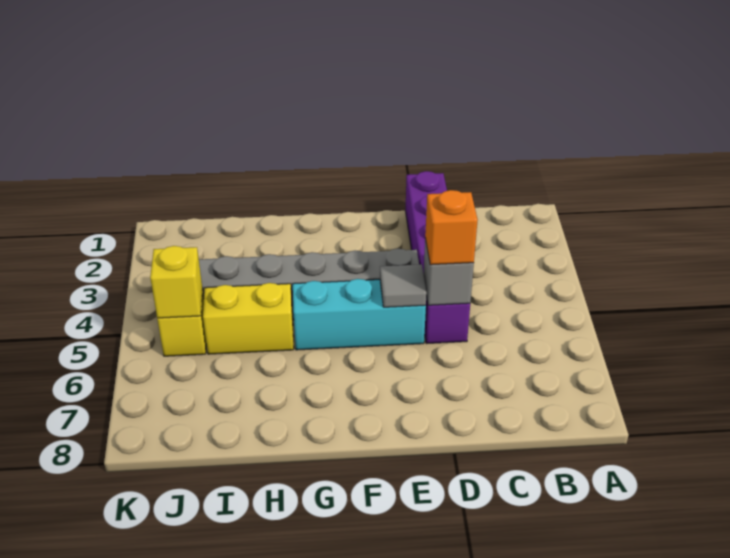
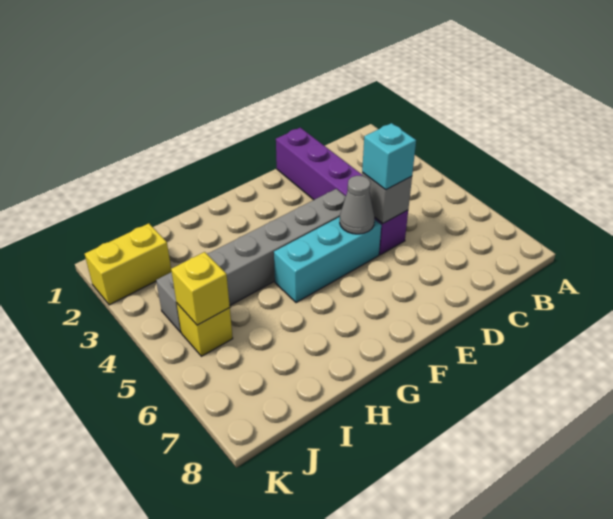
orange 1x1 brick [425,190,478,265] -> cyan 1x1 brick [362,123,416,190]
grey 1x1 tile [380,264,427,307] -> grey 1x1 cone [340,176,375,234]
yellow 1x2 brick [203,283,294,354] -> yellow 1x2 brick moved to [85,223,172,305]

